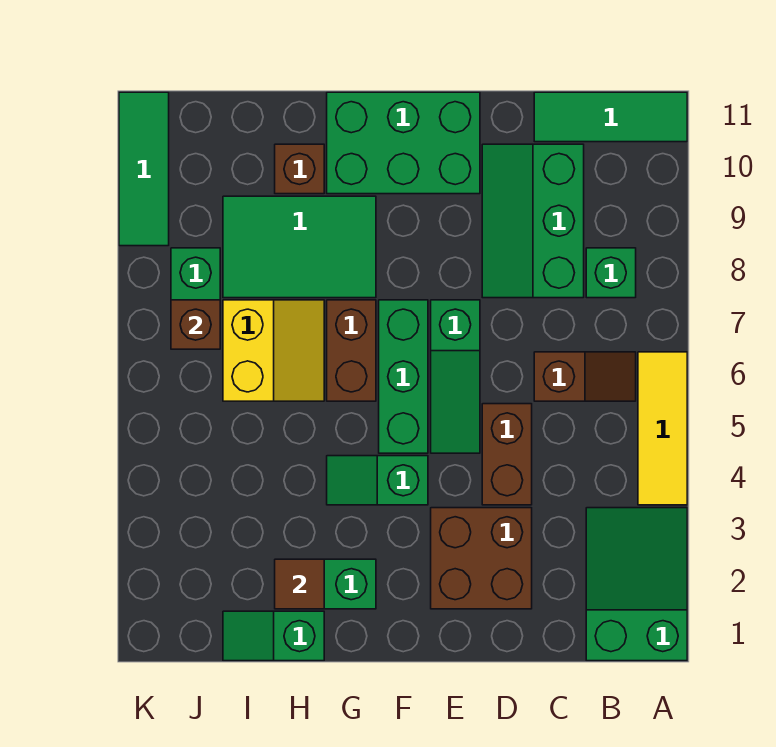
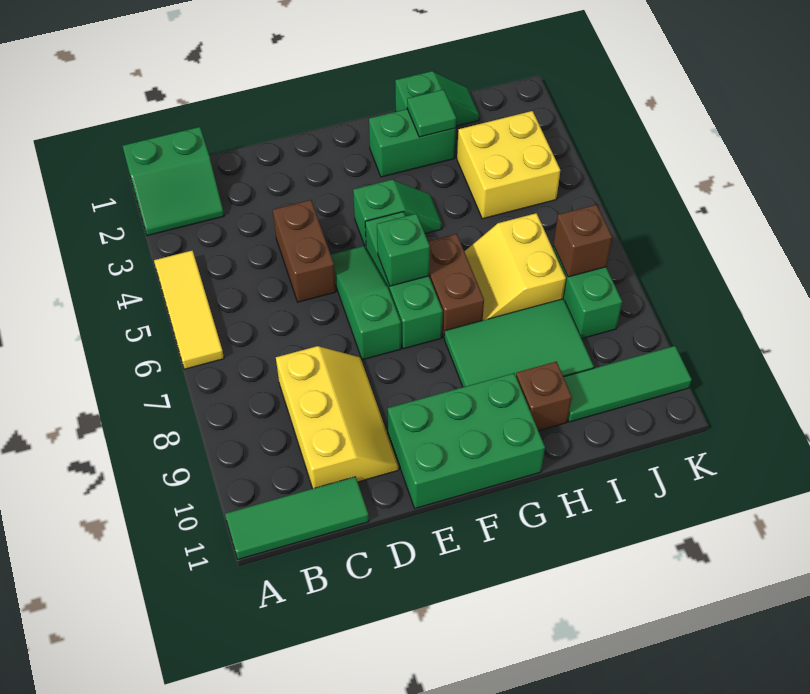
green 2x3 slope [586,508,687,661] -> green 2x2 slope [123,127,224,236]
brown 1x2 slope [534,352,636,401] -> none
green 1x1 brick [586,248,636,298] -> green 1x1 brick moved to [377,214,430,286]
green 2x3 slope [482,144,584,298] -> yellow 2x3 slope [276,346,399,489]
brown 2x2 brick [431,508,532,609] -> none
brown 1x1 tile [275,559,324,609] -> green 1x1 tile [407,90,456,137]
none -> yellow 2x2 brick [457,111,560,219]
green 1x3 tile [119,92,169,246] -> green 1x3 tile turned to [564,346,692,422]

